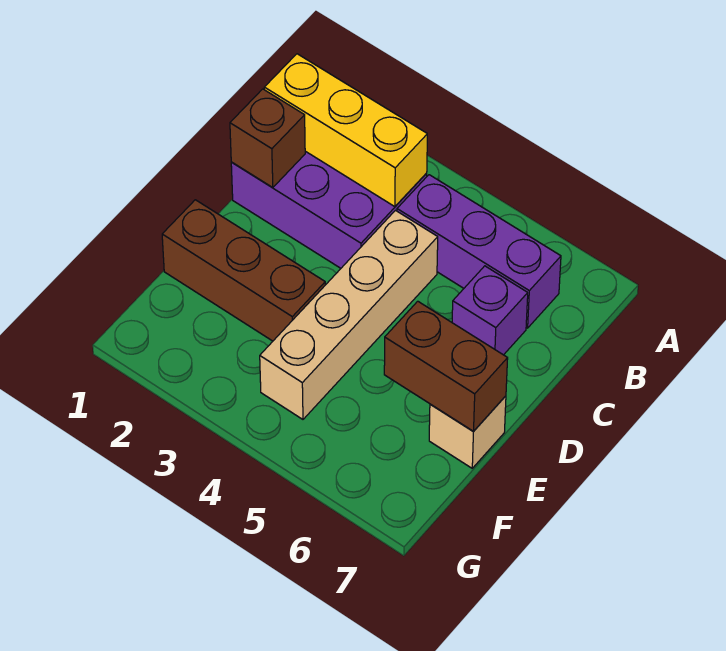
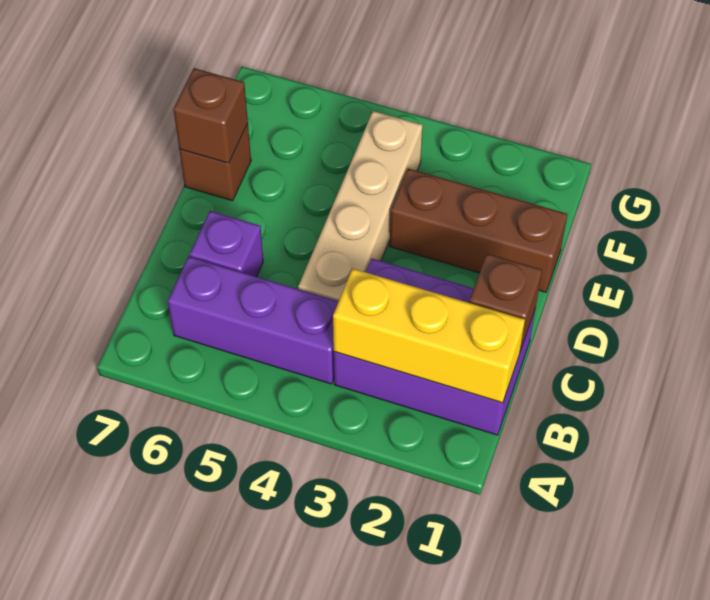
brown 1x2 brick [384,301,508,432] -> brown 1x1 brick [173,68,248,163]
tan 1x1 brick [429,396,506,468] -> brown 1x1 brick [179,123,251,201]

